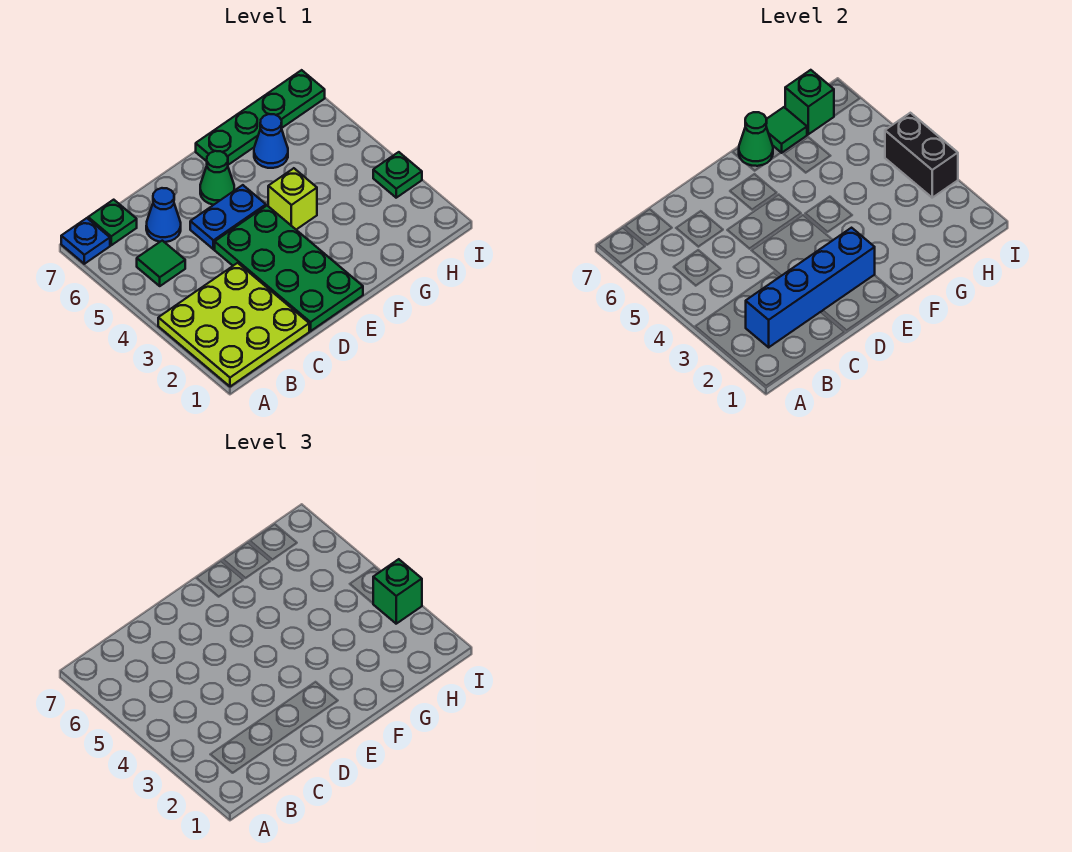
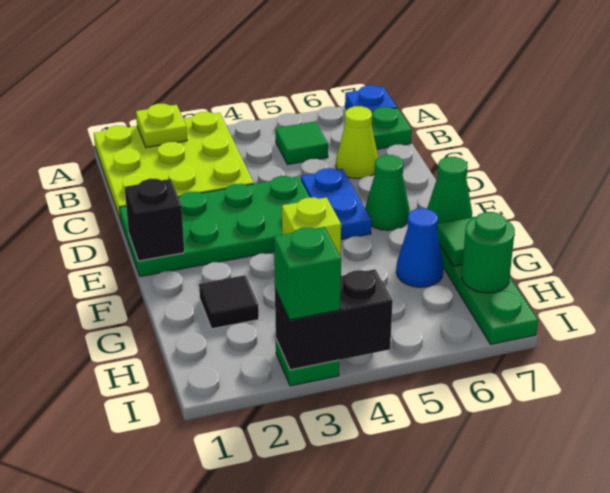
none -> lime 1x1 plate [136,104,187,147]
blue 1x4 brick [746,228,875,347] -> none
blue 1x1 cone [146,188,181,242] -> lime 1x1 cone [336,106,378,179]
none -> black 1x1 brick [125,179,184,261]
none -> black 1x1 tile [199,275,259,329]
green 1x1 brick [785,70,834,134] -> green 1x1 round brick [462,212,515,293]

